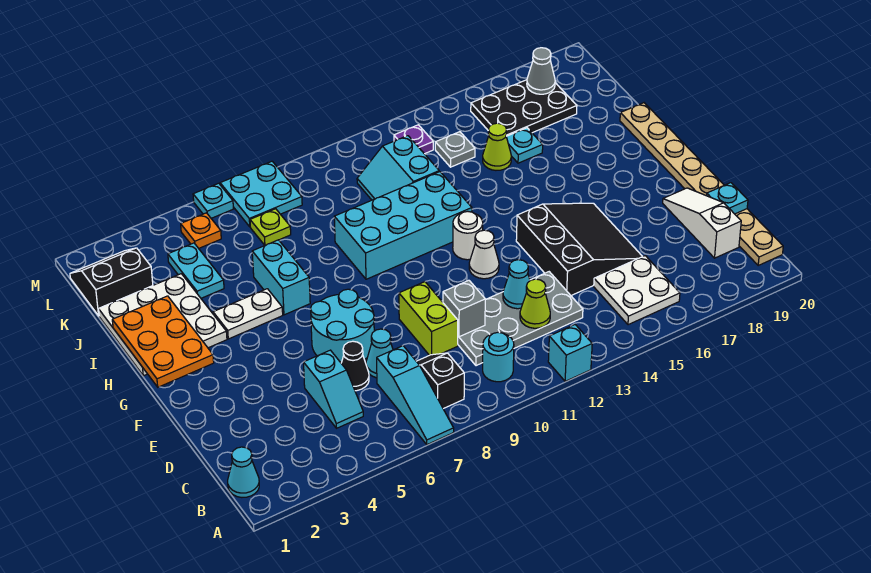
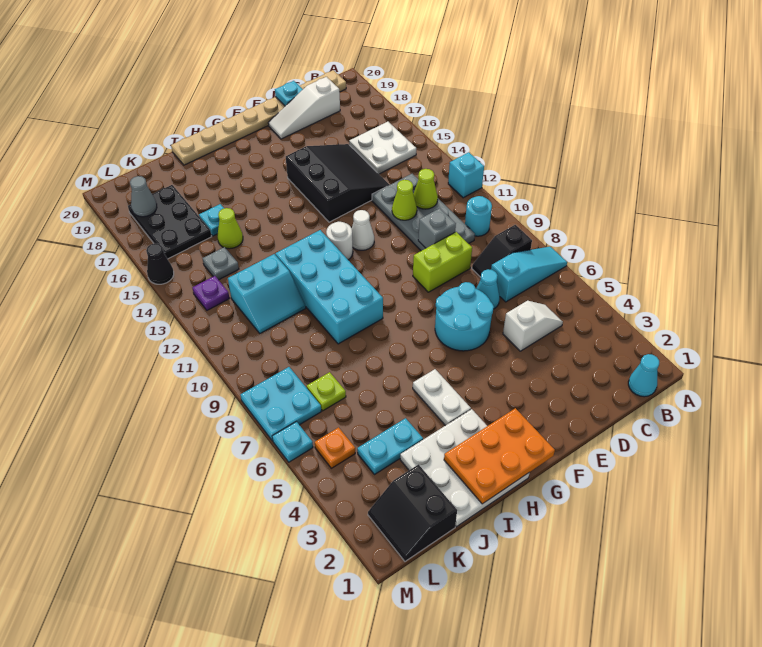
cyan 1x2 slope [304,350,363,428] -> white 1x2 slope [503,301,563,351]
black 1x1 cone [341,341,369,391] -> black 1x1 cone moved to [146,243,174,284]
cyan 1x1 cone [503,260,530,309] -> lime 1x1 cone [392,180,417,220]
black 3x3 slope [516,203,643,295] -> black 3x3 slope turned to [286,144,389,222]
cyan 1x2 brick [252,240,310,315] -> none

